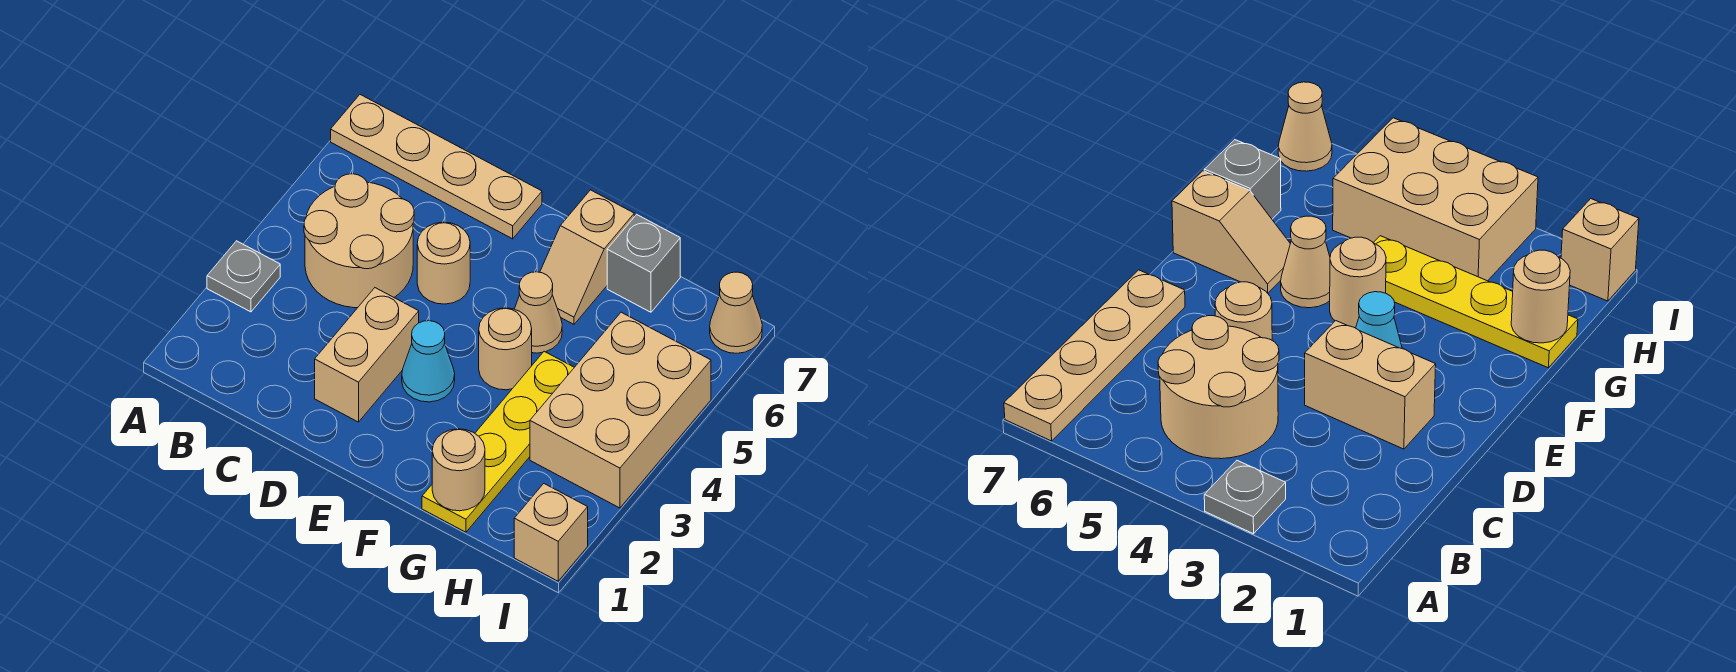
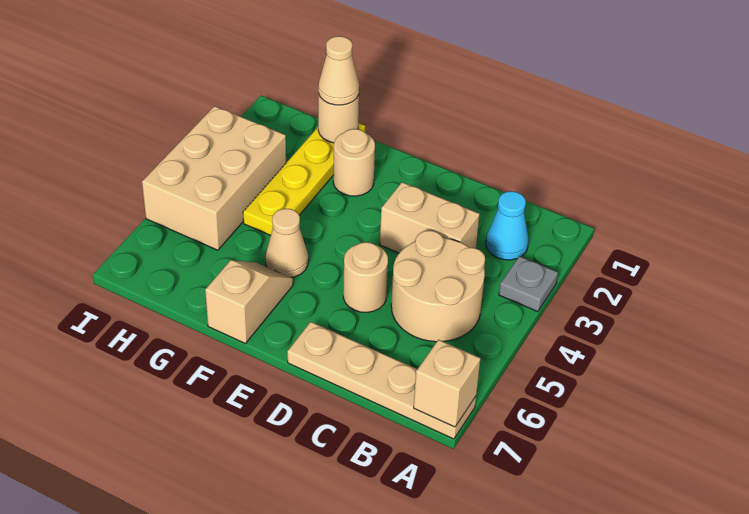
tan 1x2 brick [315,288,419,422] -> tan 1x2 brick turned to [380,182,480,253]
cyan 1x1 cone [402,321,455,402] -> cyan 1x1 cone moved to [486,191,528,260]
tan 1x1 round brick [479,308,532,390] -> tan 1x1 round brick moved to [333,129,375,196]
grey 1x1 brick [607,214,680,312] -> none
tan 1x1 brick [514,484,588,581] -> tan 1x1 brick moved to [414,340,481,427]
tan 1x1 cone [710,272,762,353] -> tan 1x1 cone moved to [318,36,359,105]

